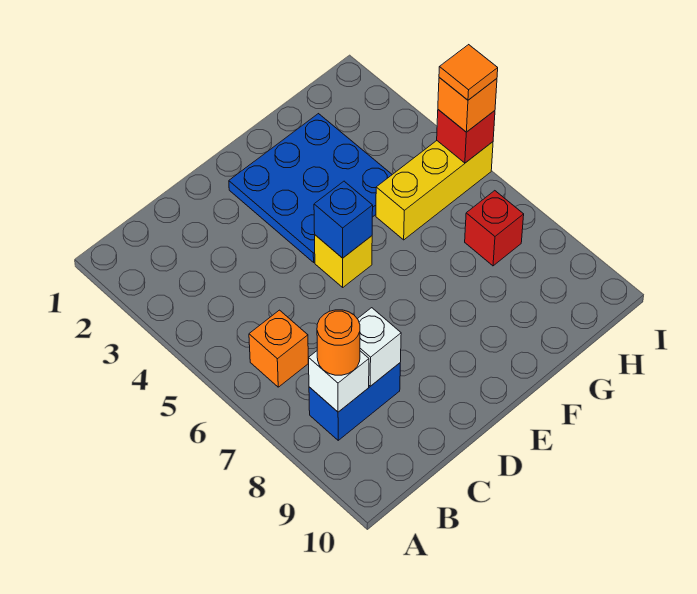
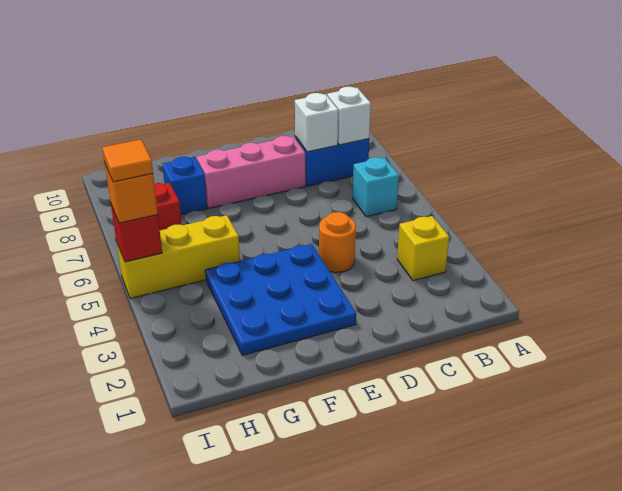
orange 1x1 brick [249,310,308,387] -> cyan 1x1 brick [353,157,399,217]
orange 1x1 round brick [317,310,360,375] -> orange 1x1 round brick moved to [319,212,356,272]
none -> pink 1x3 brick [197,136,306,208]
yellow 1x1 brick [315,235,372,287] -> yellow 1x1 brick moved to [397,216,449,281]
blue 1x1 brick [314,181,373,258] -> blue 1x1 brick moved to [162,157,207,215]

